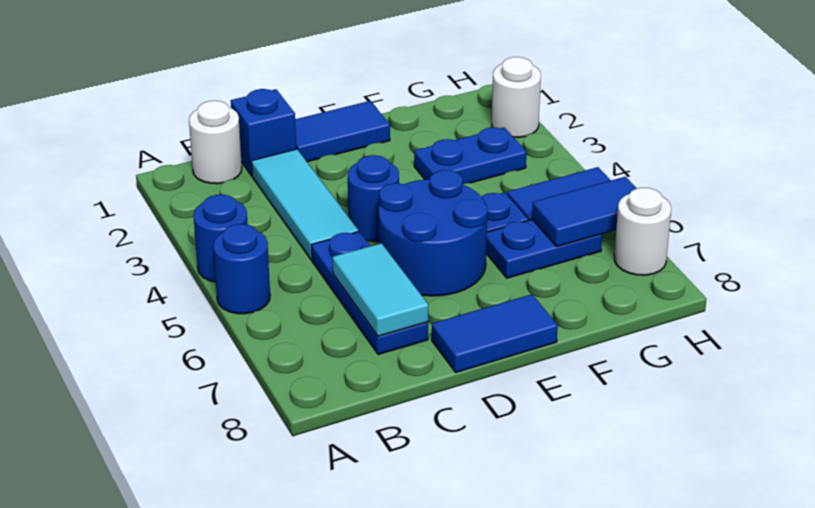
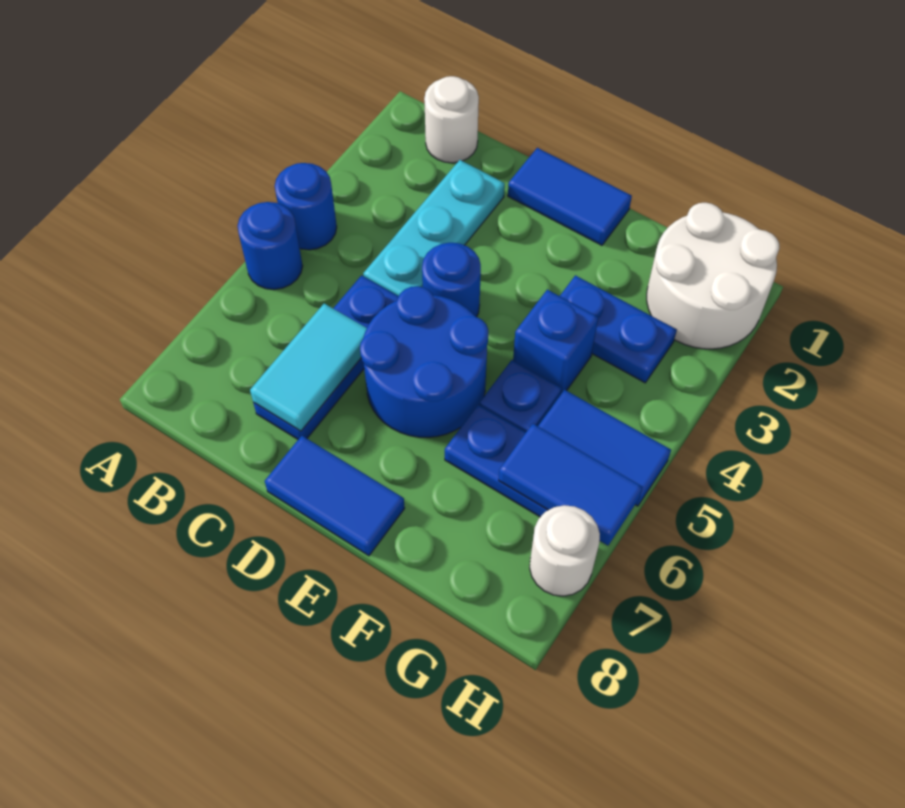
blue 1x1 brick [231,89,296,176] -> blue 1x1 brick moved to [513,290,598,393]
cyan 1x3 tile [251,149,358,260] -> cyan 1x3 plate [363,160,505,296]
white 1x1 round brick [492,57,541,138] -> white 2x2 round brick [647,203,779,349]

